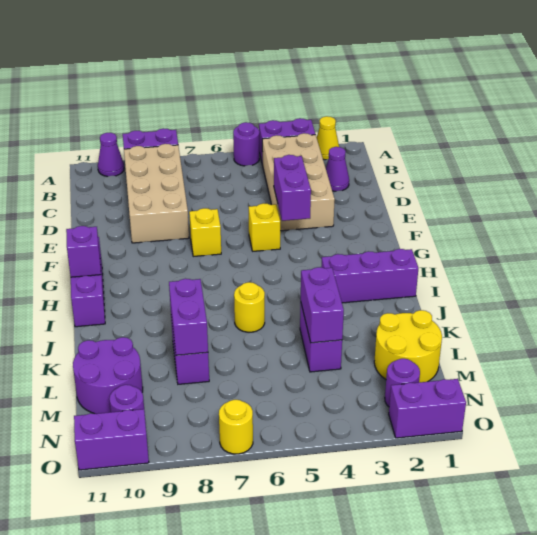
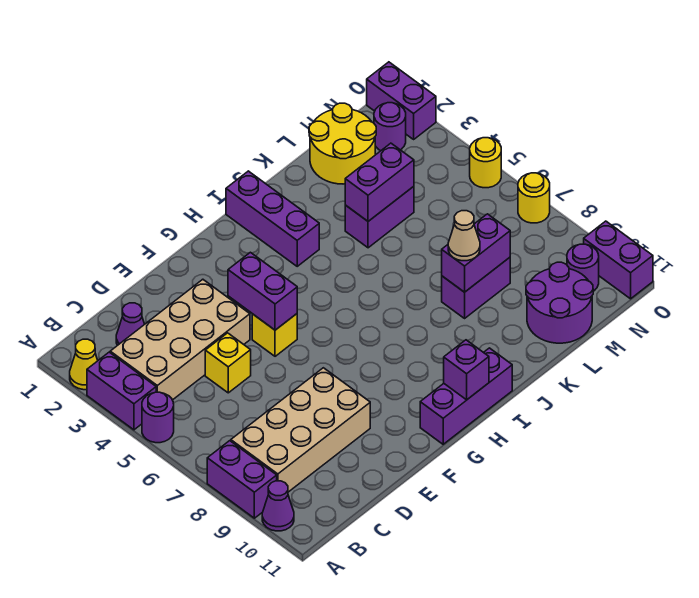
purple 1x2 brick [274,155,311,221] -> purple 1x2 brick turned to [228,252,297,330]
yellow 1x1 brick [189,208,221,256] -> yellow 1x1 brick moved to [205,333,251,393]
yellow 1x1 round brick [234,282,265,332] -> yellow 1x1 round brick moved to [470,138,501,188]
none -> tan 1x1 cone [448,211,480,261]

